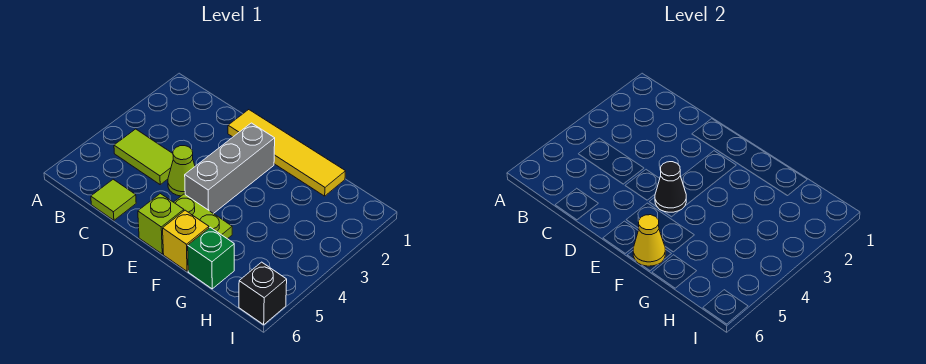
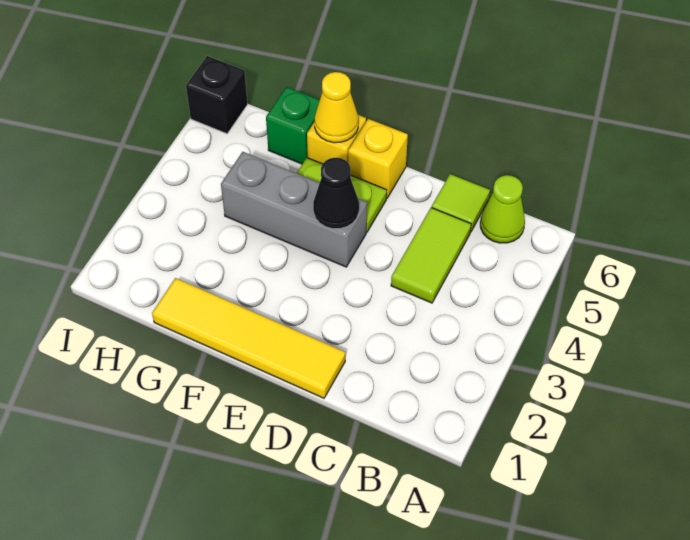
lime 1x2 tile [114,129,173,184] -> lime 1x2 tile turned to [391,208,471,303]
lime 1x1 cone [168,146,195,196] -> lime 1x1 cone moved to [480,175,525,243]
grey 1x3 brick [185,123,275,214] -> grey 1x3 brick turned to [221,152,367,267]
lime 1x1 brick [138,194,184,254] -> yellow 1x1 brick [348,119,408,198]

